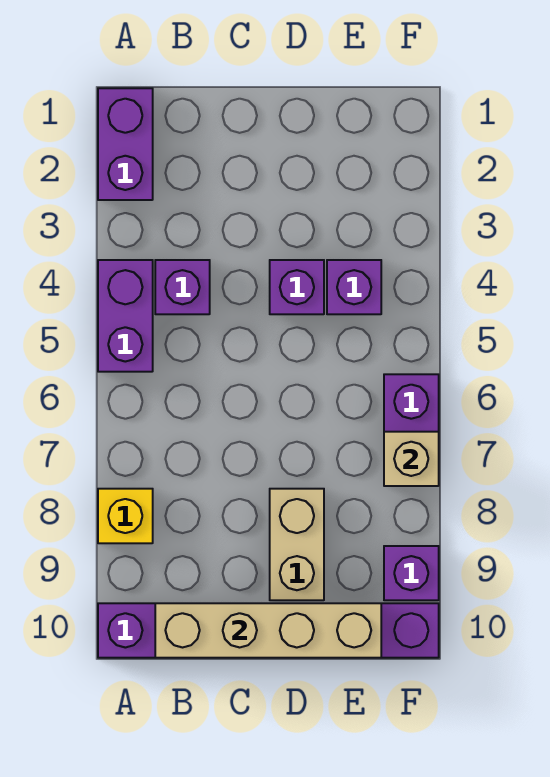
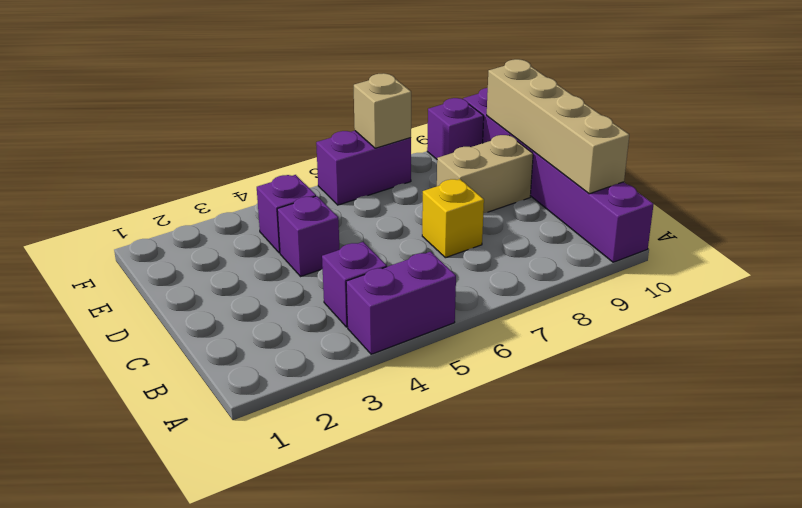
purple 1x2 brick [98,88,153,200] -> none
yellow 1x1 brick [98,489,153,543] -> yellow 1x1 brick moved to [422,179,484,258]

